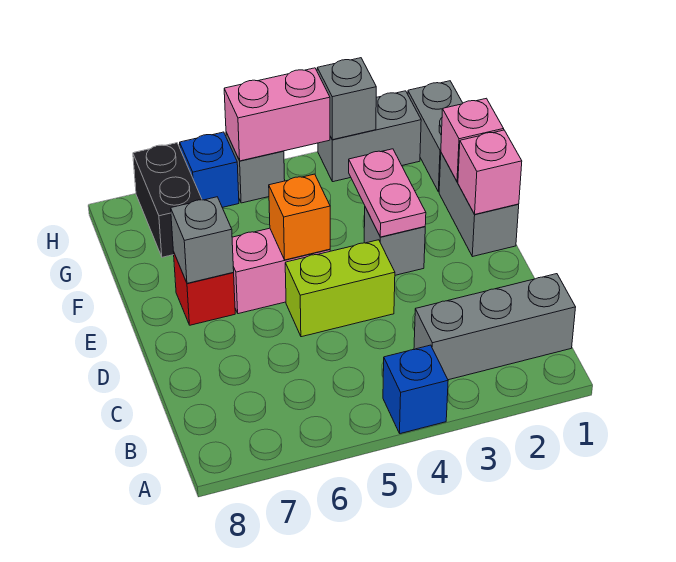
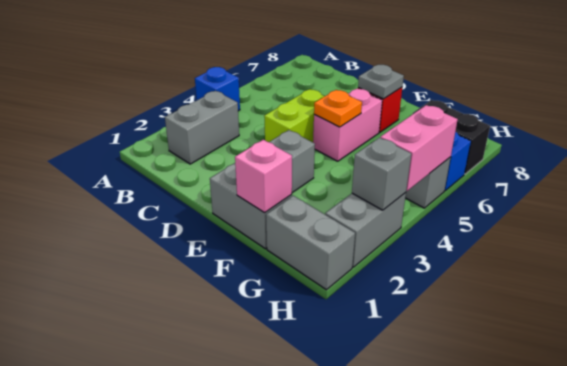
grey 1x3 brick [414,274,576,380] -> grey 1x2 brick [165,91,239,164]
pink 1x1 brick [458,130,522,214] -> none
pink 1x2 plate [349,149,426,237] -> none
orange 1x1 brick [269,174,330,260] -> orange 1x1 plate [314,90,362,127]
grey 1x1 brick [171,197,234,283] -> grey 1x1 plate [358,65,404,99]

